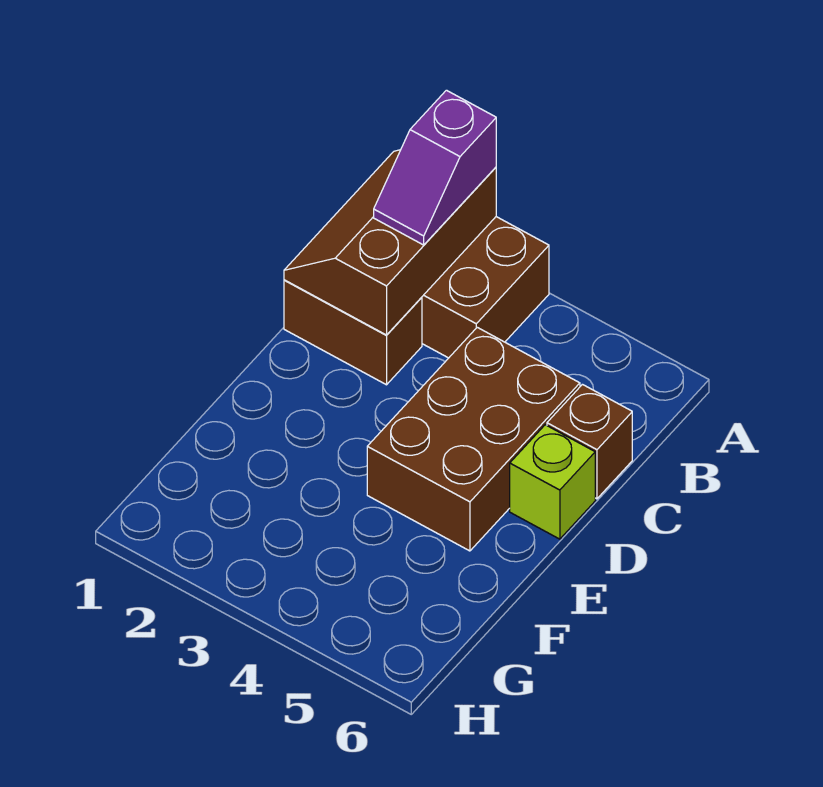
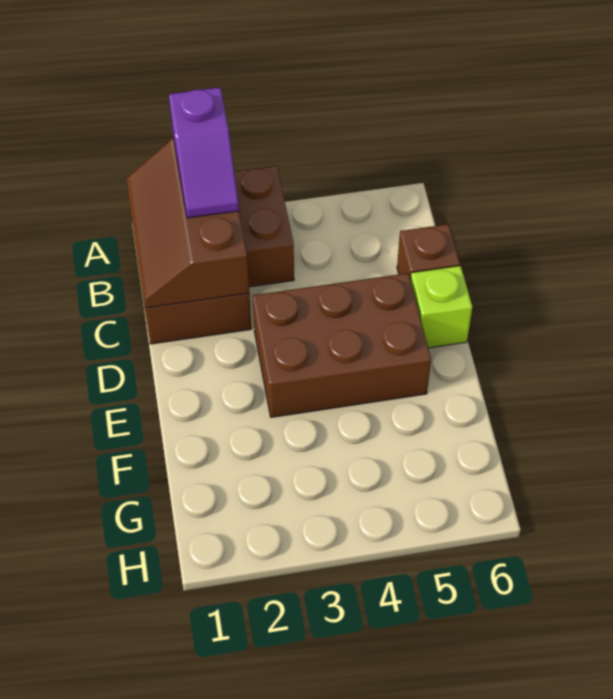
brown 2x3 brick [367,327,580,551] -> brown 2x3 brick turned to [253,273,431,417]

